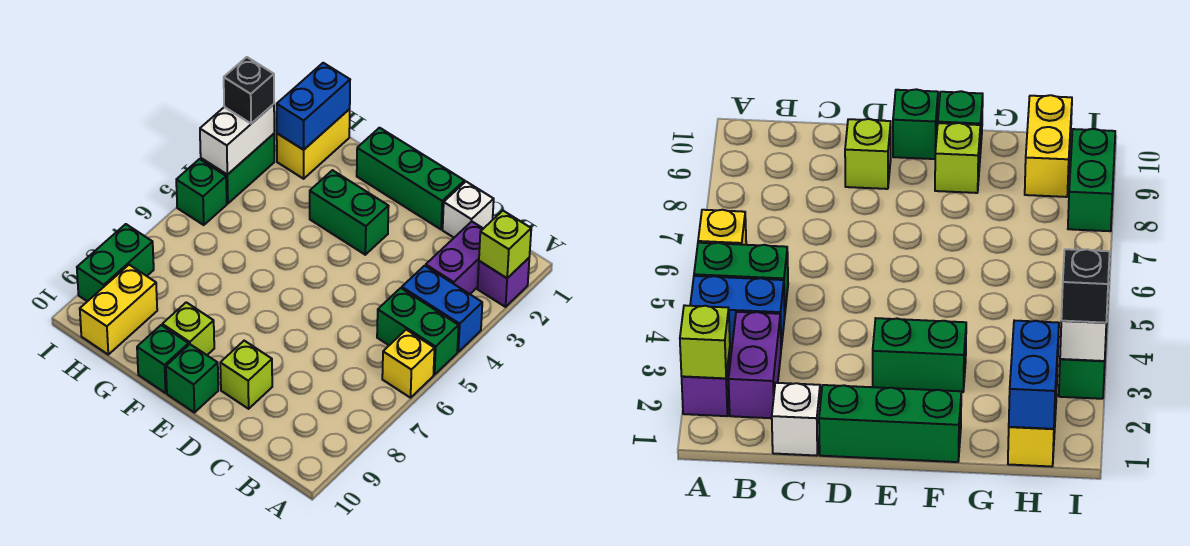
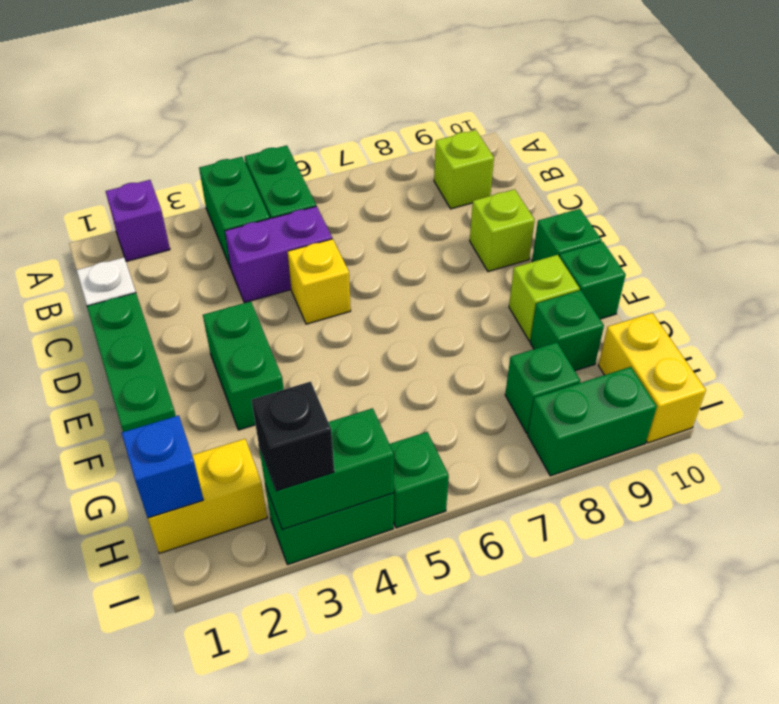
lime 1x1 brick [479,211,531,278] -> lime 1x1 brick moved to [434,130,494,209]
blue 1x2 brick [402,266,482,352] -> green 1x2 brick [199,157,270,268]
yellow 1x1 brick [382,330,435,398] -> yellow 1x1 brick moved to [288,239,351,324]
purple 1x2 brick [426,222,483,294] -> purple 1x2 brick moved to [225,206,332,303]
none -> green 1x1 brick [530,290,604,371]
blue 1x2 brick [277,63,350,150] -> blue 1x1 brick [122,415,204,518]
none -> green 1x1 brick [505,342,580,433]
yellow 1x2 brick [80,265,157,354] -> yellow 1x2 brick turned to [599,313,706,443]
white 1x2 brick [200,104,274,175] -> green 1x2 brick [259,408,394,530]

